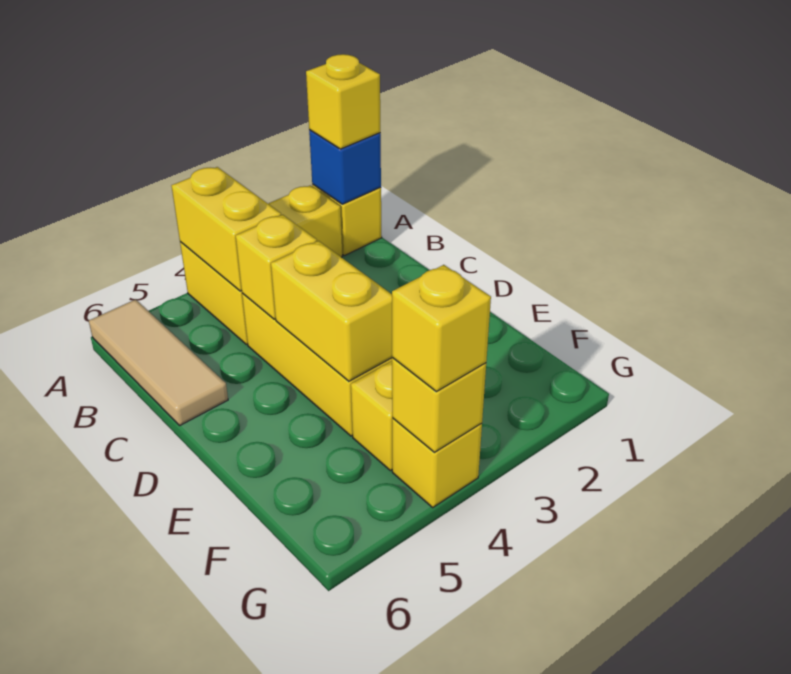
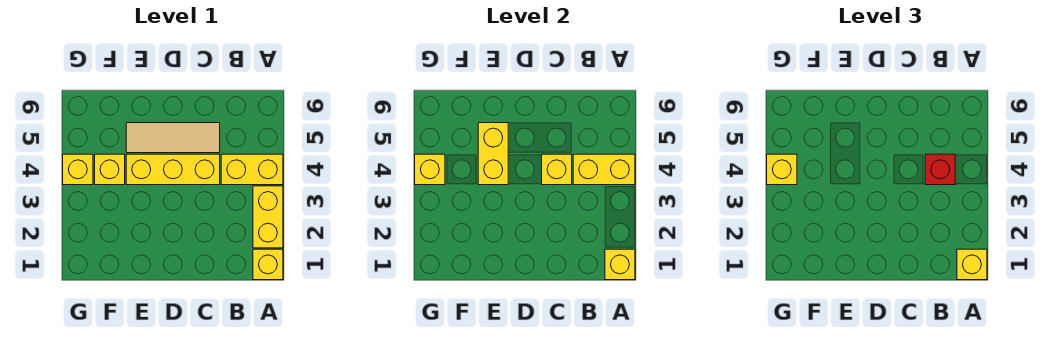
blue 1x1 brick [309,130,381,204] -> yellow 1x1 brick [605,249,635,280]
tan 1x3 tile [89,299,228,425] -> tan 1x3 tile moved to [126,123,220,153]
none -> red 1x1 brick [925,154,955,185]
yellow 1x2 brick [271,241,392,381] -> yellow 1x2 brick turned to [478,123,508,185]

